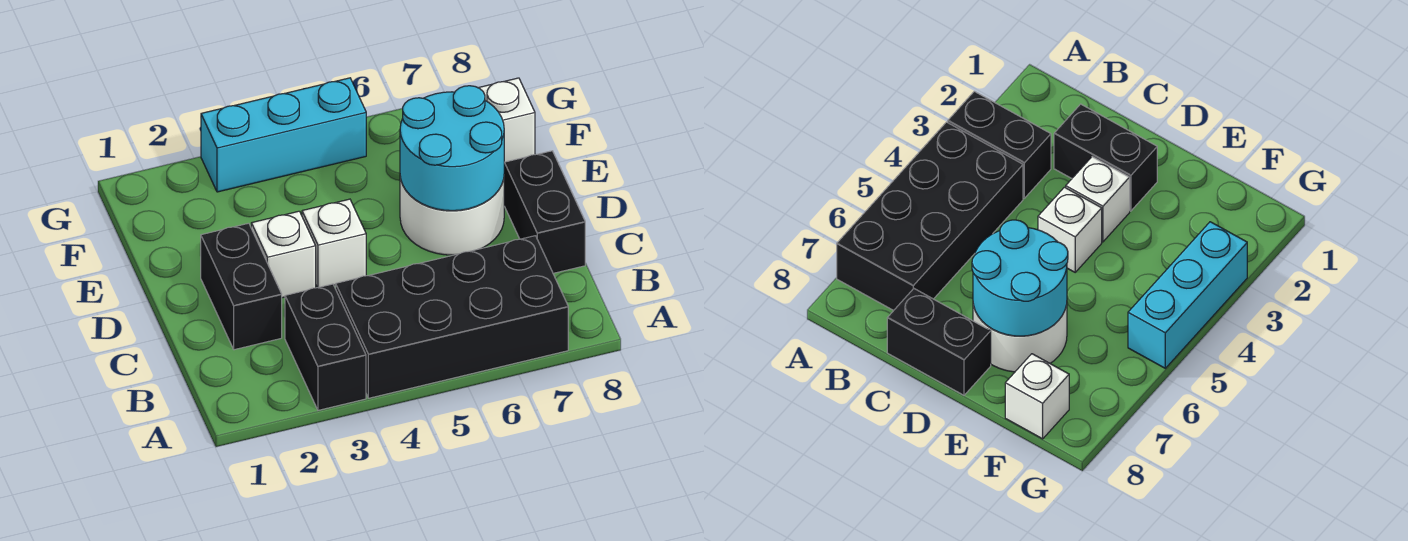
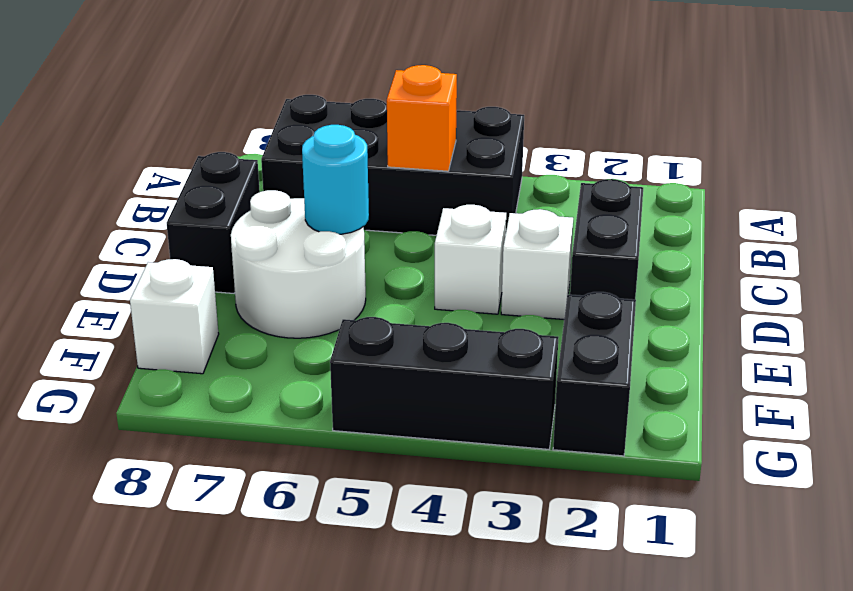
black 1x2 brick [285,284,366,410] -> black 1x2 brick moved to [553,292,636,456]
none -> orange 1x1 brick [387,65,457,171]
cyan 2x2 round brick [400,86,504,211] -> cyan 1x1 round brick [302,125,369,234]
cyan 1x3 brick [201,78,366,192] -> black 1x3 brick [330,317,558,449]

